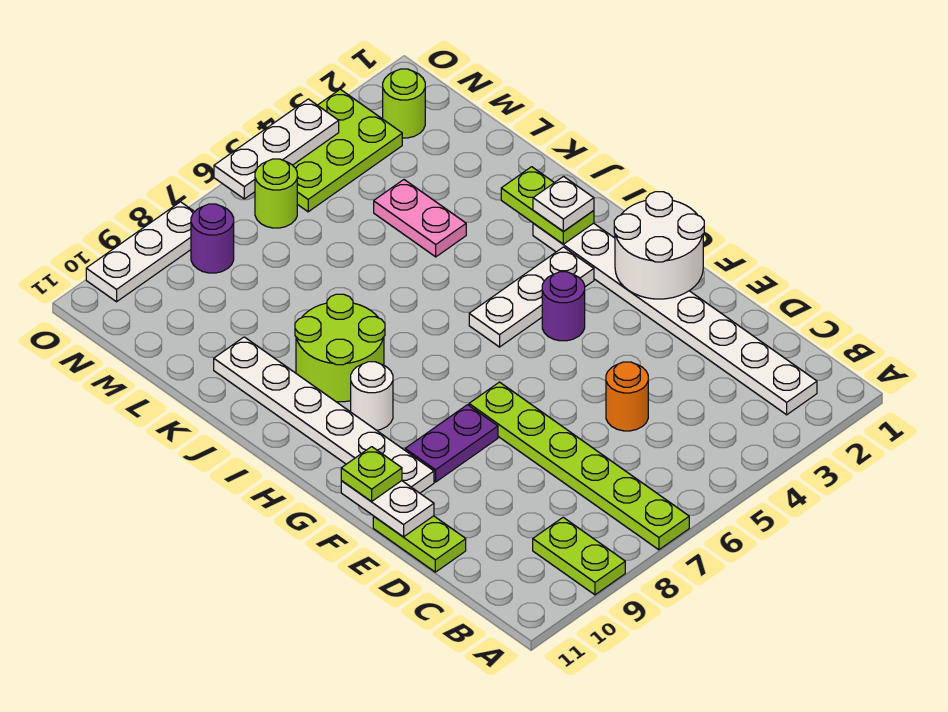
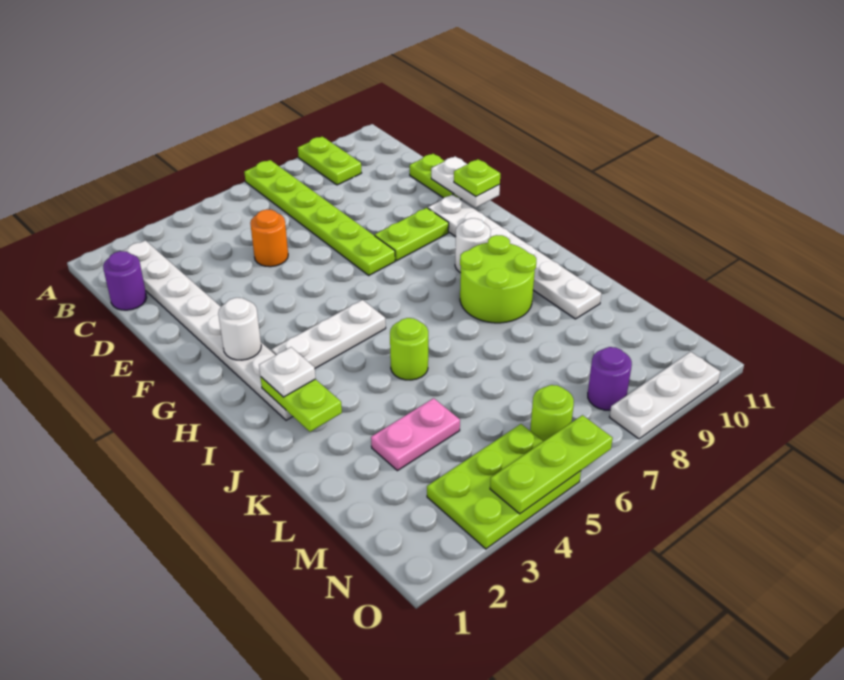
white 2x2 round brick [614,192,704,299] -> white 1x1 round brick [218,298,261,360]
purple 1x2 plate [405,405,498,482] -> lime 1x2 plate [375,208,449,261]
purple 1x1 round brick [542,272,585,341] -> purple 1x1 round brick moved to [103,251,147,310]
pink 1x2 plate [374,180,466,257] -> pink 1x2 plate turned to [371,398,460,471]
lime 1x1 round brick [383,69,425,138] -> lime 1x1 round brick moved to [390,318,428,380]
white 1x3 plate [214,99,339,199] -> lime 1x3 plate [490,415,613,514]

